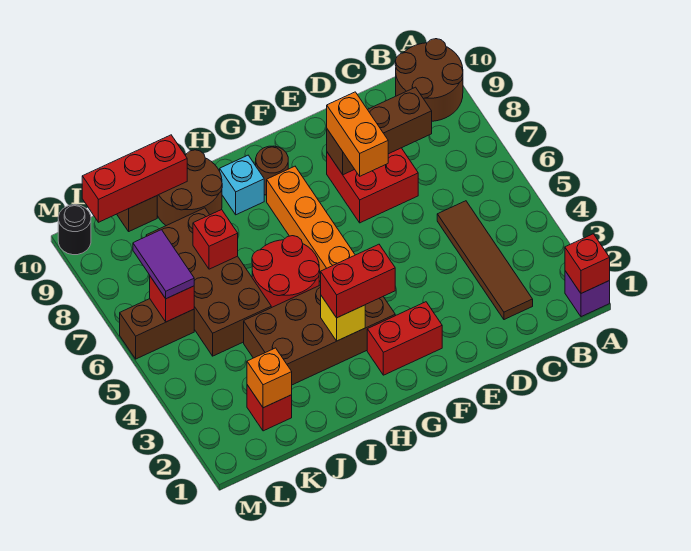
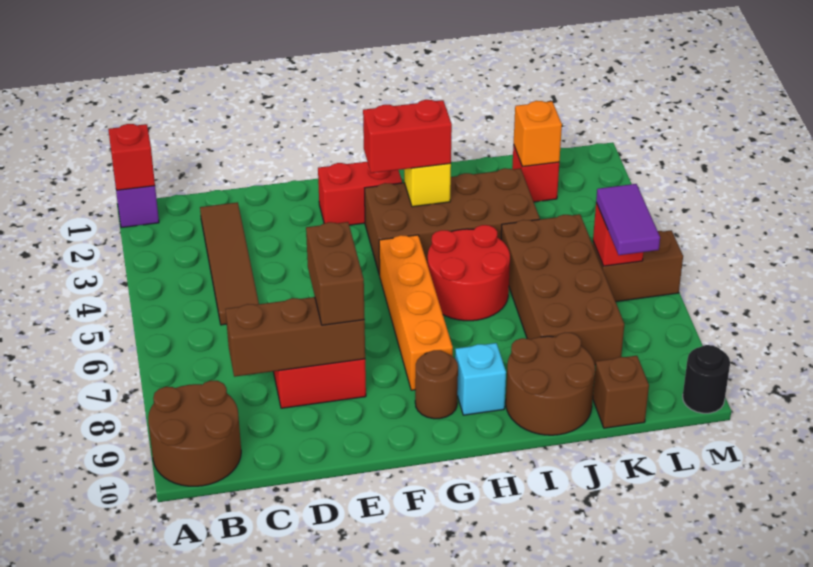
orange 1x2 brick [327,92,388,176] -> brown 1x2 brick [306,222,365,325]
red 1x1 brick [193,210,238,269] -> none
red 1x3 brick [82,135,187,222] -> none

